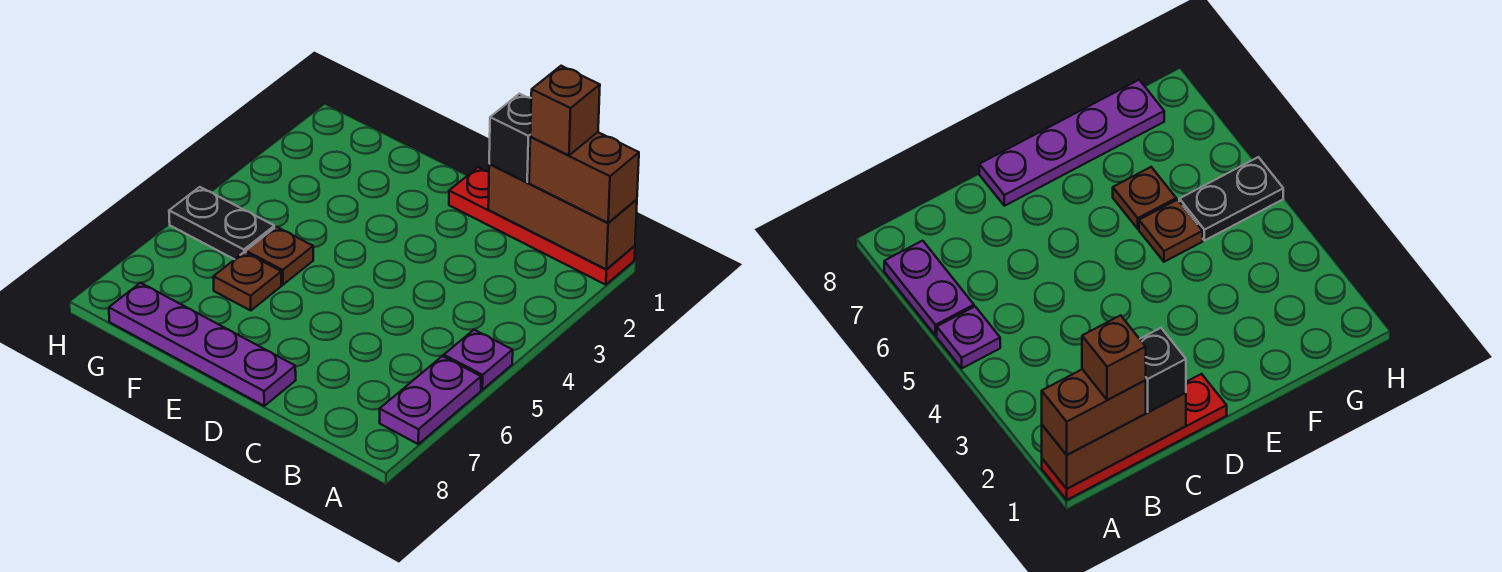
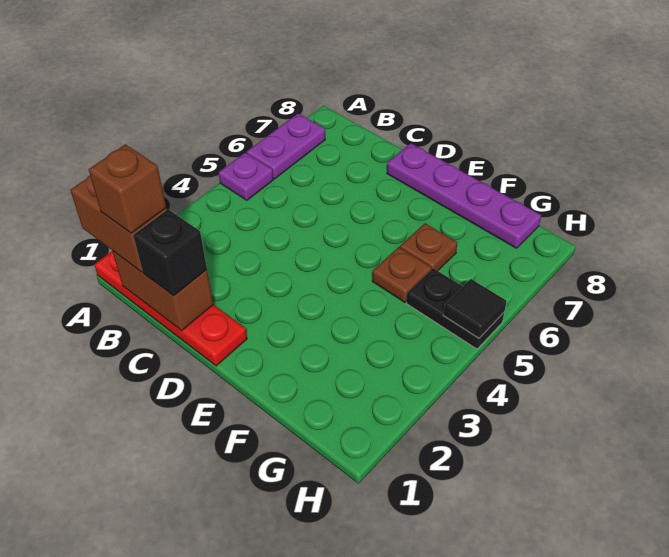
brown 1x3 brick [488,164,637,269] -> brown 1x2 brick [113,251,213,331]
none -> black 1x1 tile [443,279,507,338]

